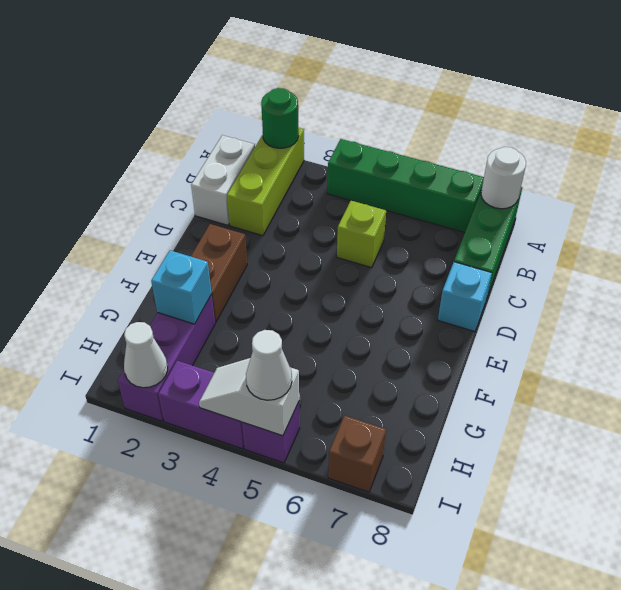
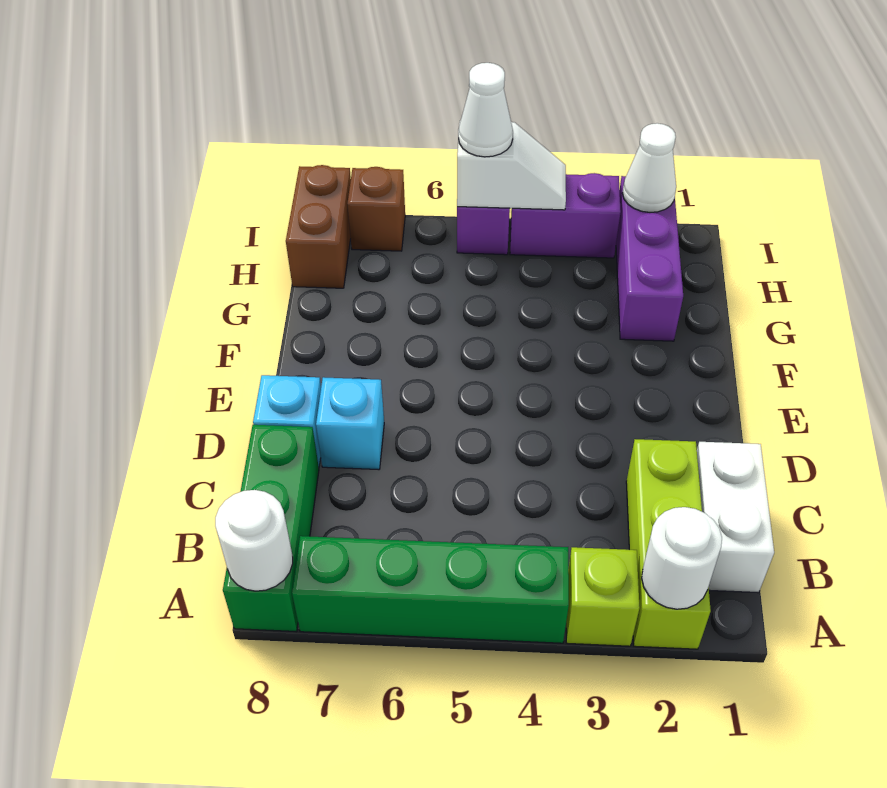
green 1x1 round brick [261,88,299,148] -> white 1x1 round brick [642,507,722,609]
lime 1x1 brick [337,201,386,268] -> lime 1x1 brick moved to [566,547,640,646]
brown 1x2 brick [191,224,247,322] -> brown 1x2 brick moved to [286,165,351,288]
cyan 1x1 brick [151,250,212,324] -> cyan 1x1 brick moved to [316,377,384,470]

